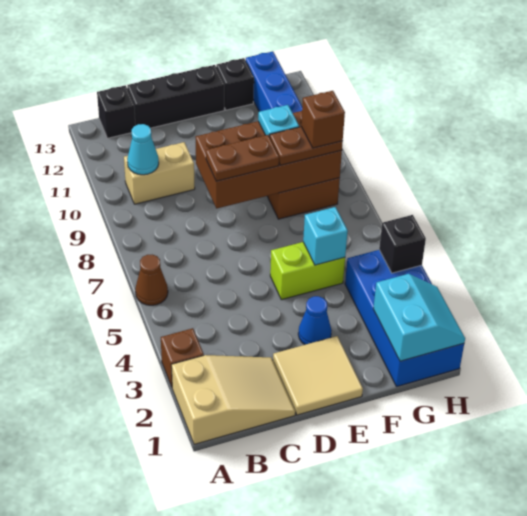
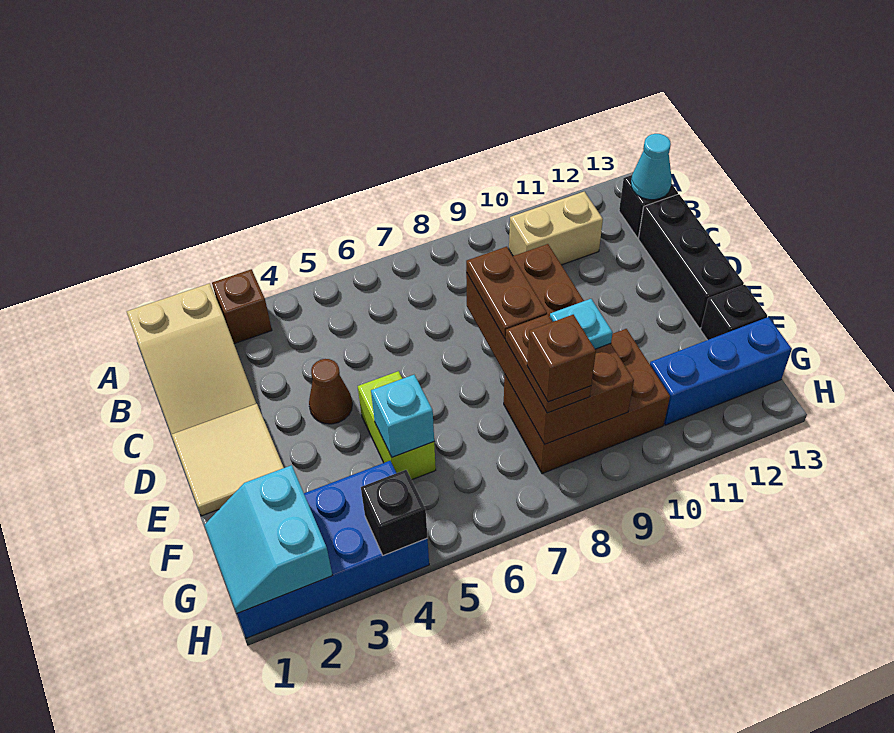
brown 1x1 cone [135,255,168,305] -> brown 1x1 cone moved to [309,359,352,424]
tan 1x2 brick [124,142,195,204] -> tan 1x2 brick turned to [509,192,603,265]
cyan 1x1 cone [127,124,159,175] -> cyan 1x1 cone moved to [631,134,672,200]
blue 1x1 cone [298,296,332,345] -> none
cyan 2x2 slope [373,274,465,361] -> cyan 2x2 slope turned to [205,465,332,613]

